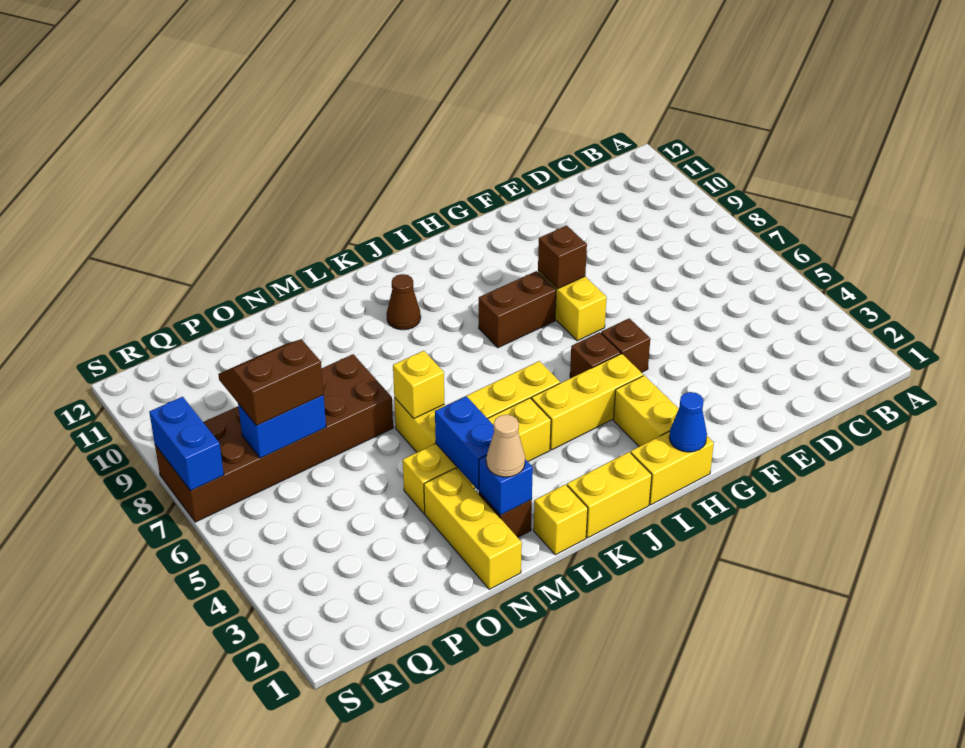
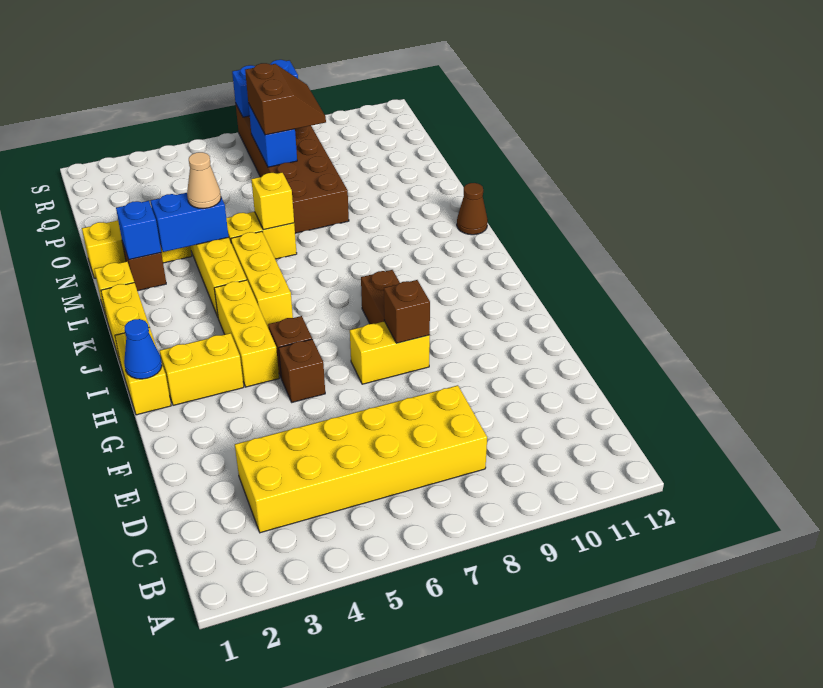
none -> yellow 2x6 brick [235,385,487,533]
brown 1x1 cone [387,274,421,330] -> brown 1x1 cone moved to [457,183,488,235]
tan 1x1 cone [486,415,525,477] -> tan 1x1 cone moved to [187,152,221,209]

